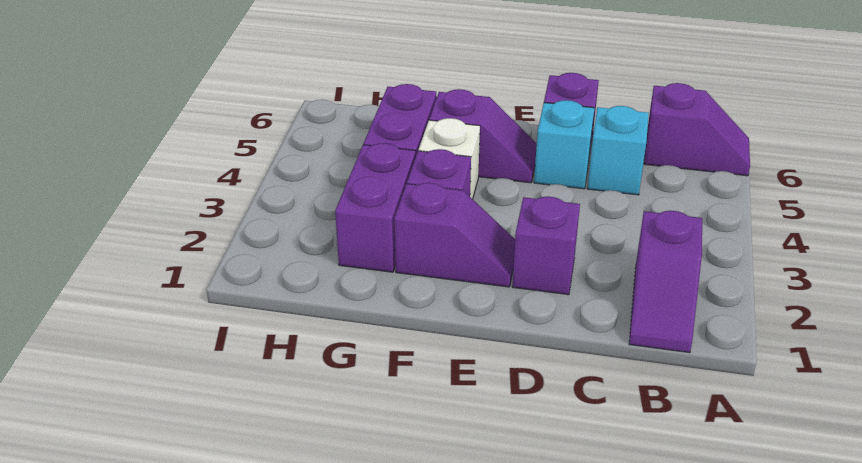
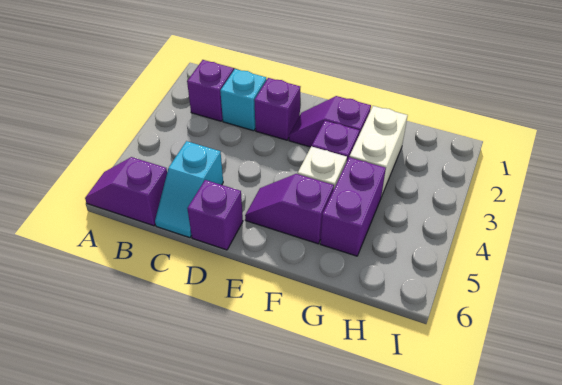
cyan 1x1 brick [534,100,595,189] -> cyan 1x1 brick moved to [220,69,267,131]
purple 1x2 brick [335,143,415,272] -> white 1x2 brick [350,106,408,197]

